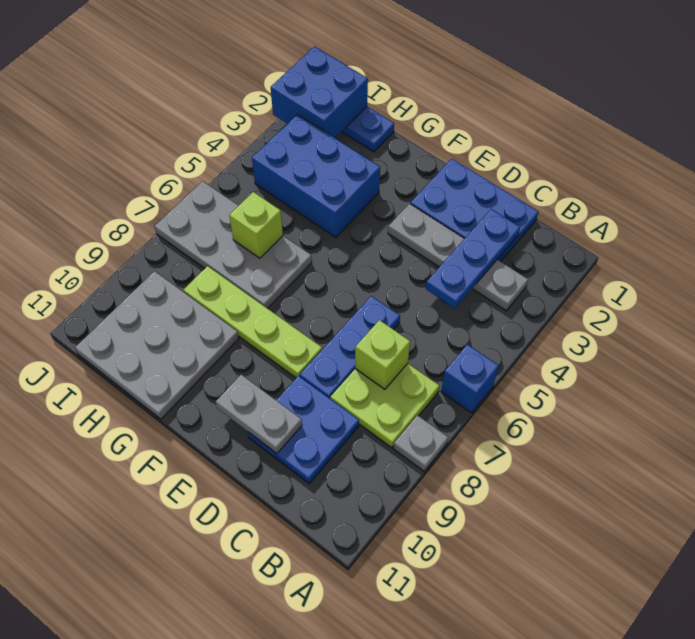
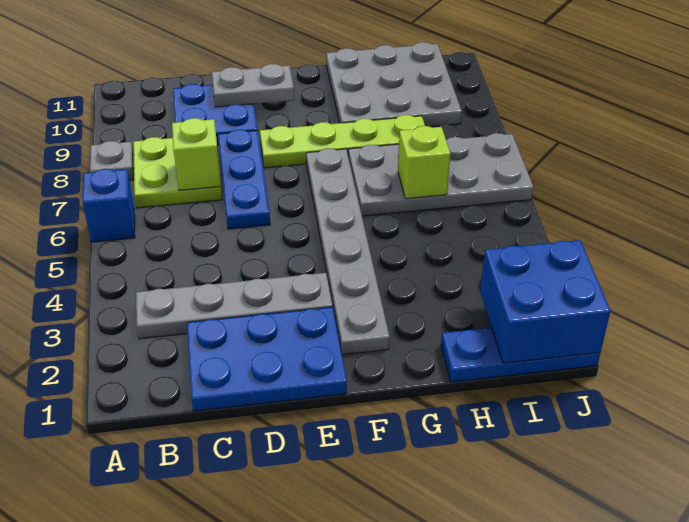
blue 1x3 plate [426,209,520,308] -> none
none -> grey 1x6 plate [306,148,390,355]
blue 2x3 brick [252,115,380,237] -> none

